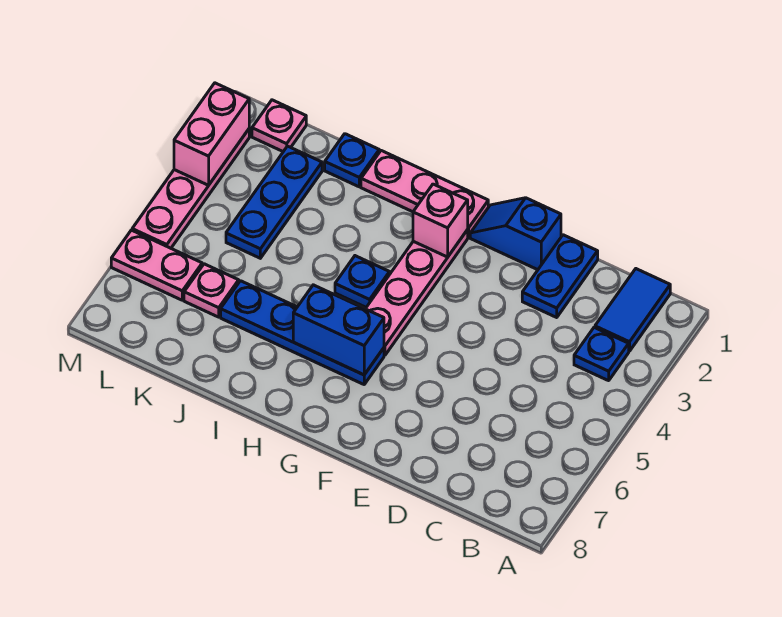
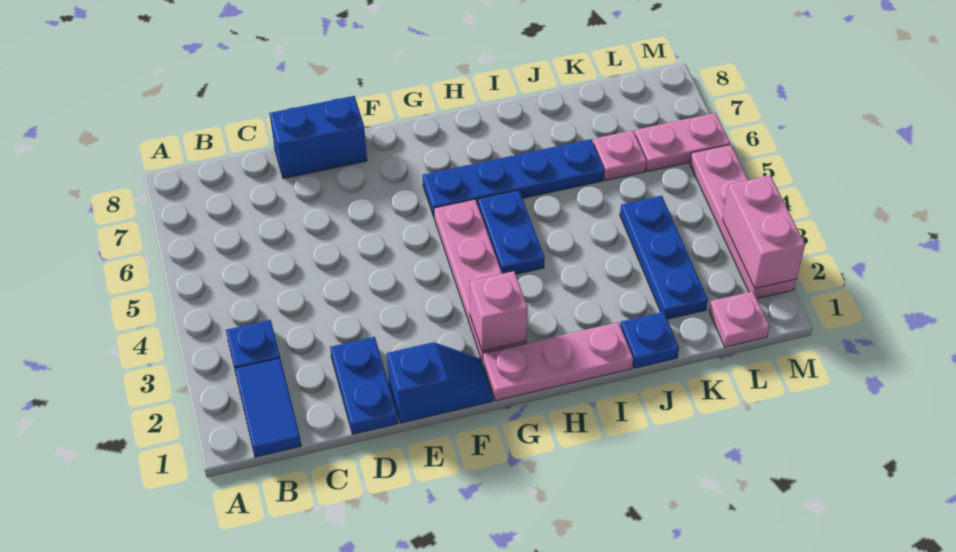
blue 1x2 brick [293,285,384,375] -> blue 1x2 brick moved to [269,96,367,178]
blue 1x1 plate [335,256,389,307] -> blue 1x2 plate [478,190,545,274]

